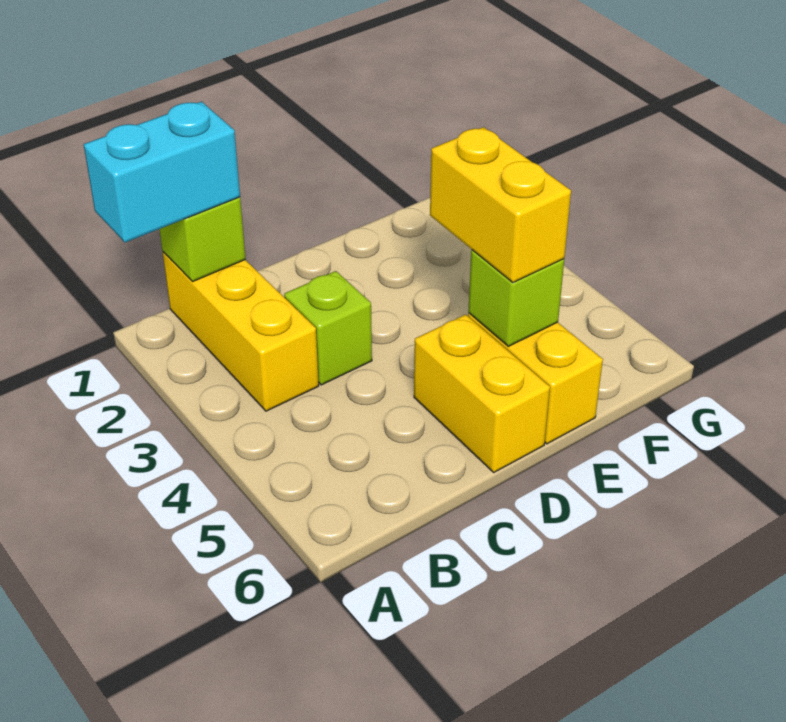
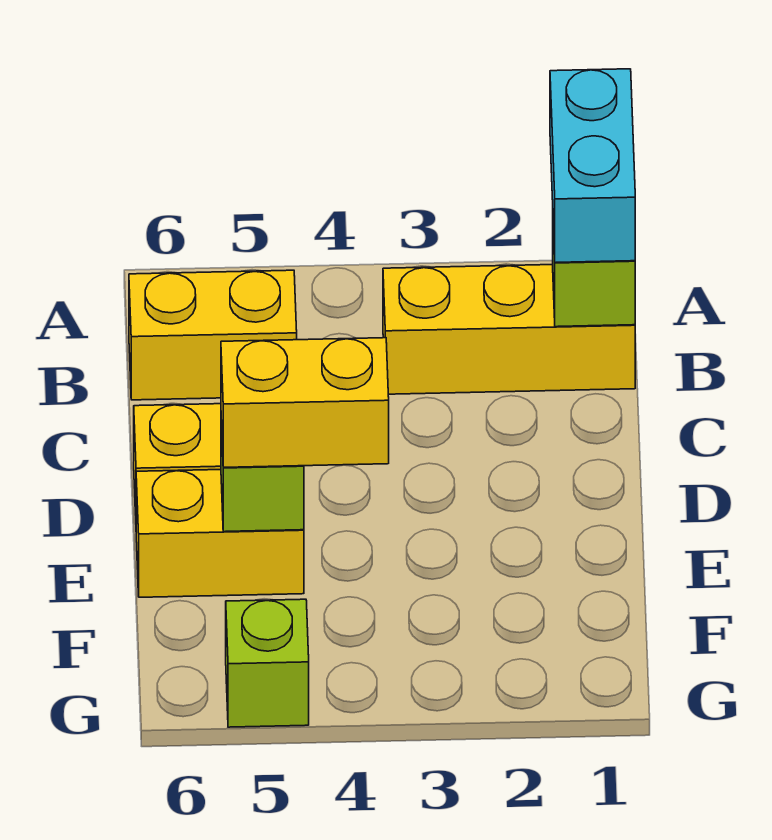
none -> yellow 1x2 brick [129,270,297,400]
lime 1x1 brick [284,271,372,385] -> lime 1x1 brick moved to [226,599,309,727]

